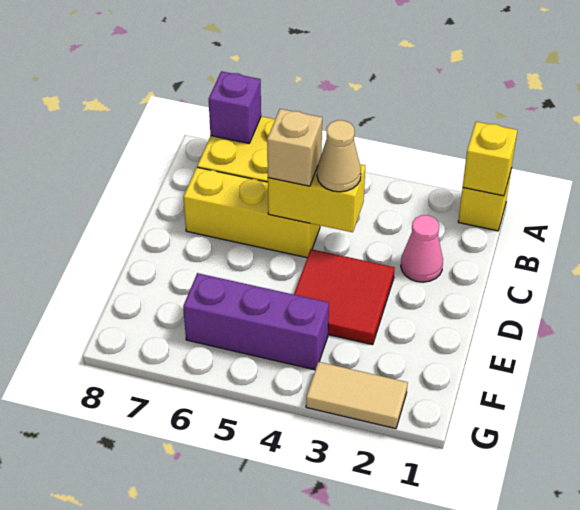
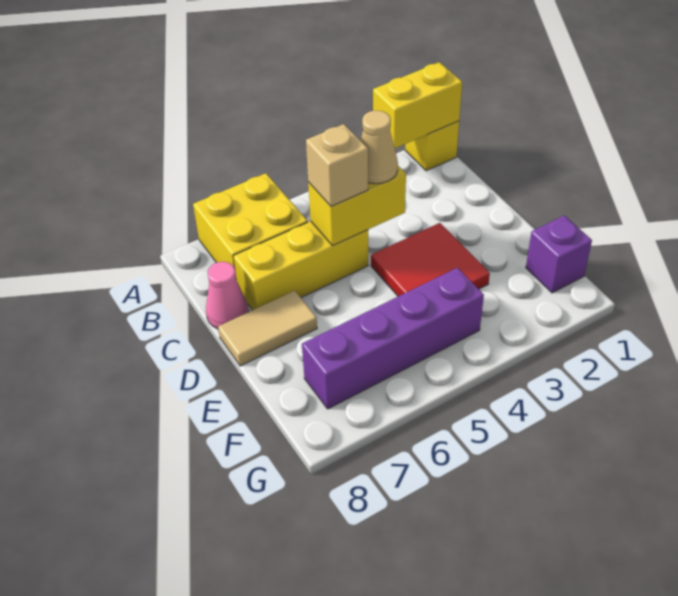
yellow 1x1 brick [463,122,517,196] -> yellow 1x2 brick [373,62,462,148]
purple 1x1 brick [209,71,261,143] -> purple 1x1 brick moved to [526,215,592,293]
pink 1x1 cone [401,215,443,282] -> pink 1x1 cone moved to [206,262,249,329]
purple 1x3 brick [183,273,329,370] -> purple 1x4 brick [302,268,484,409]
tan 1x2 tile [306,362,408,429] -> tan 1x2 tile moved to [218,291,317,366]

